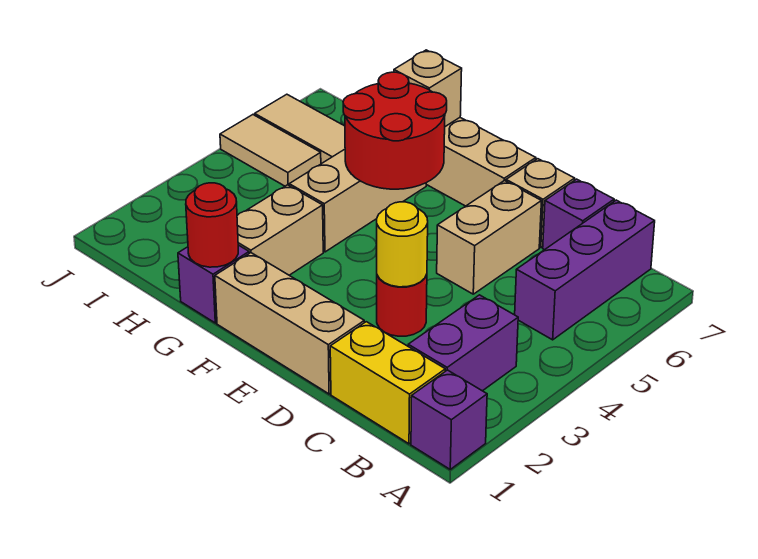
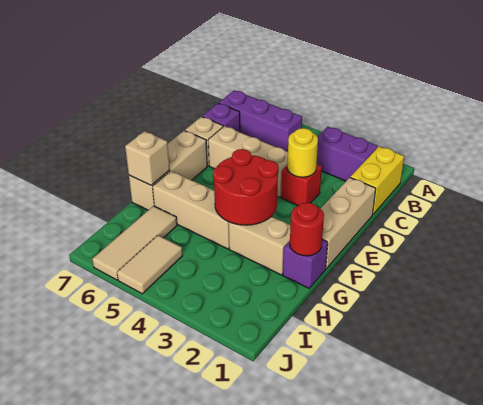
purple 1x1 brick [411,370,487,469] -> none
red 1x1 round brick [377,274,427,336] -> red 1x1 brick [281,164,322,206]
tan 1x2 brick [437,181,541,294] -> tan 1x3 brick [208,126,288,197]
red 2x2 round brick [343,72,447,189] -> red 2x2 round brick moved to [213,149,279,225]

